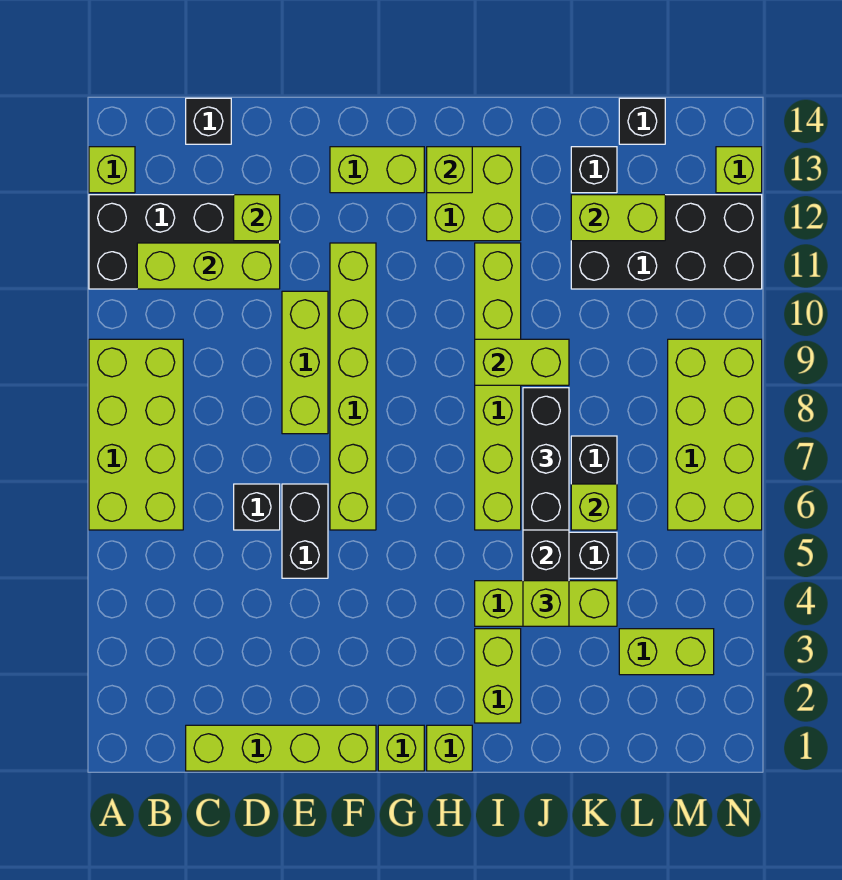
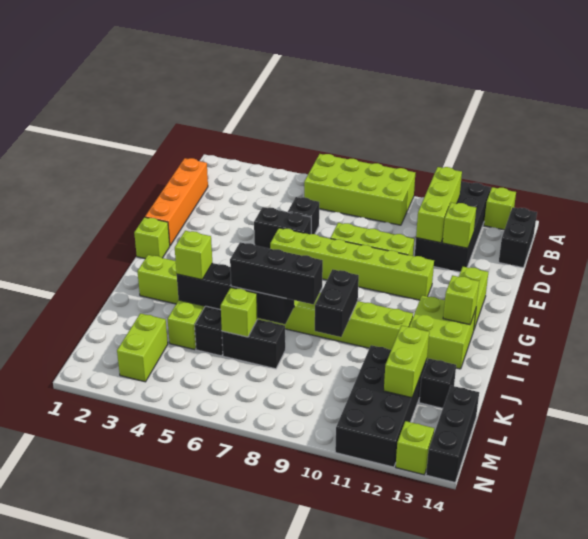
lime 1x4 brick [186,725,376,771] -> orange 1x4 brick [145,158,208,245]
black 1x1 brick [186,98,231,144] -> black 1x2 brick [499,207,537,268]
lime 1x1 brick [427,725,472,771] -> none
lime 1x2 brick [475,339,569,385] -> black 1x2 brick [315,269,359,337]
black 1x1 brick [619,98,665,144] -> black 1x3 brick [426,386,479,482]
lime 2x4 brick [668,339,762,530] -> none

